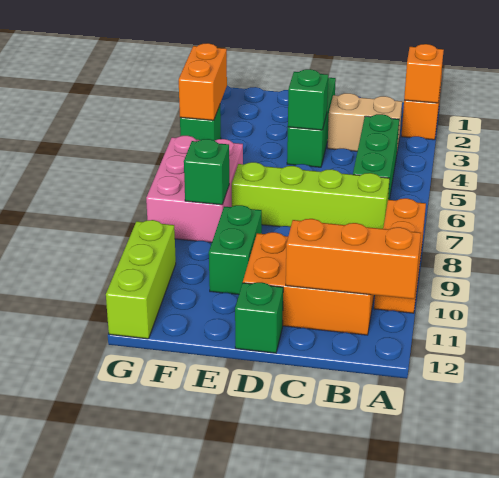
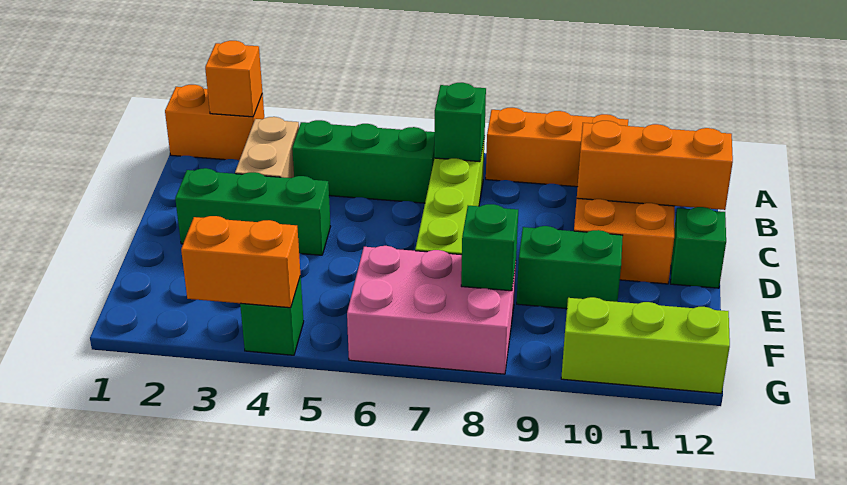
orange 1x3 brick [286,219,421,299] -> orange 1x3 brick turned to [577,121,733,210]
green 1x1 brick [288,69,328,130] -> green 1x1 brick moved to [434,83,486,162]

